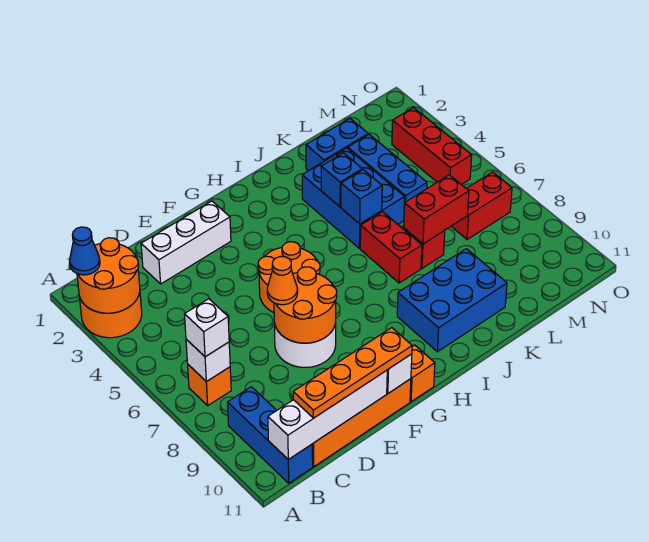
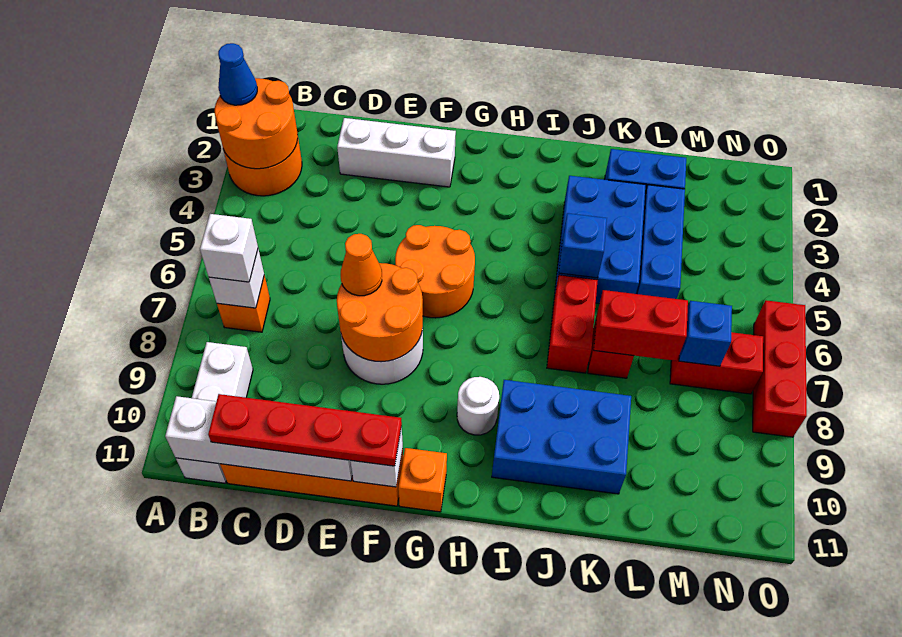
blue 1x3 brick [227,387,313,483] -> white 1x3 brick [176,342,253,483]
orange 1x4 plate [293,328,412,418] -> red 1x4 plate [208,394,402,466]
none -> white 1x1 round brick [457,377,499,435]
blue 1x1 brick [321,153,362,207] -> blue 1x1 brick moved to [679,301,732,366]
red 1x3 brick [392,108,472,185] -> red 1x3 brick moved to [753,300,807,437]

